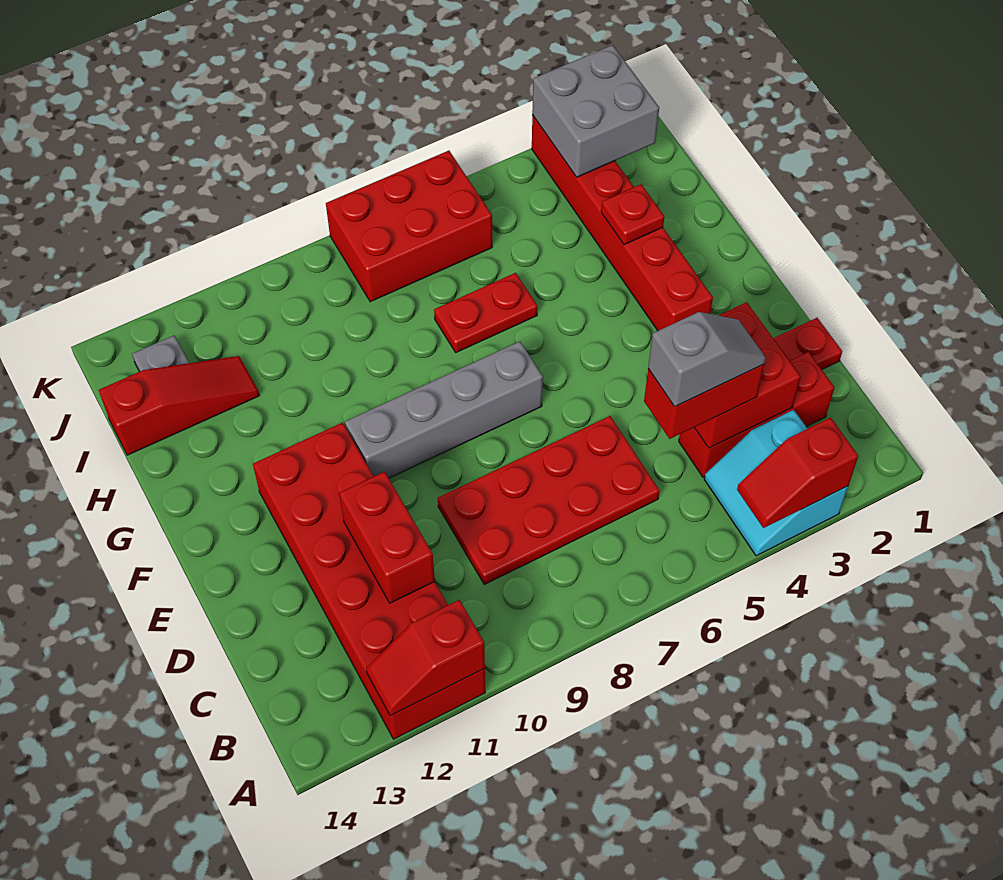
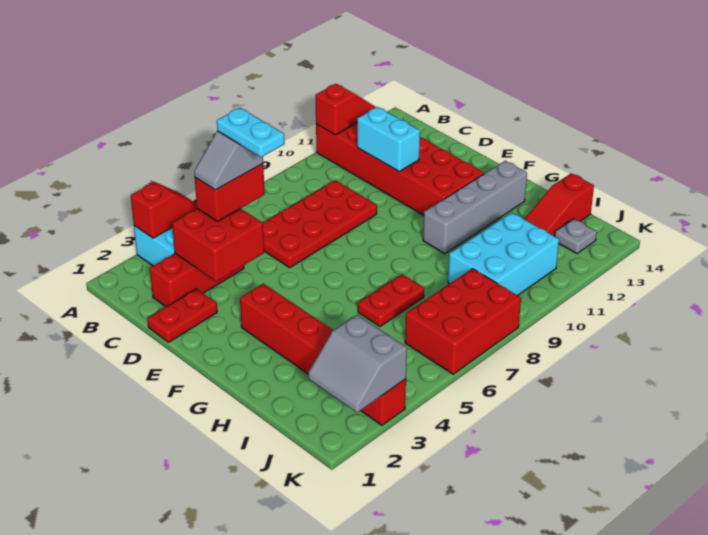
none -> cyan 1x2 plate [217,108,285,157]
red 1x2 brick [339,472,435,603] -> cyan 1x2 brick [357,107,420,171]
grey 1x4 brick [345,341,543,478] -> grey 1x4 brick moved to [423,161,527,254]
red 1x1 plate [601,184,664,245] -> none
none -> cyan 2x3 brick [448,212,559,296]
grey 2x2 brick [532,45,659,177] -> grey 2x2 slope [308,315,407,412]

